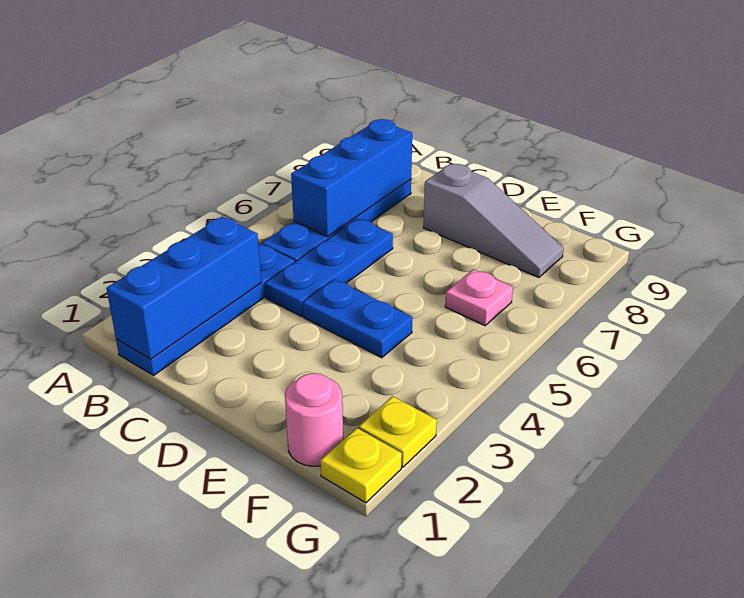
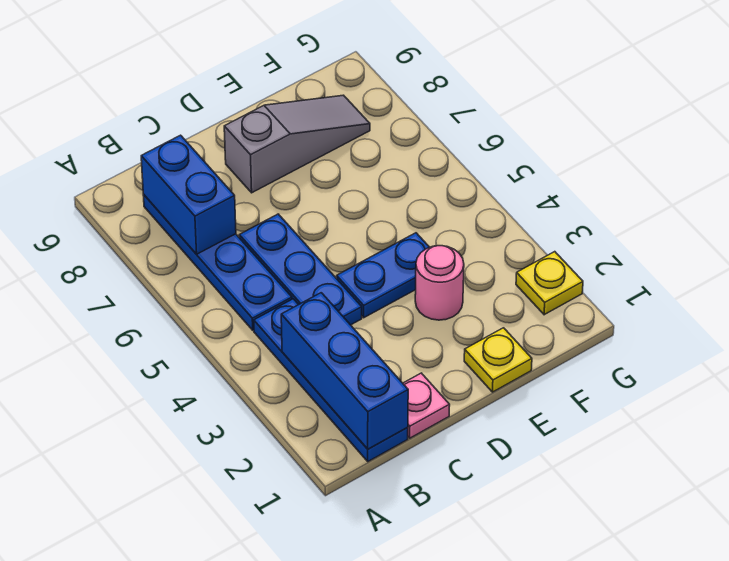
blue 1x3 brick [291,119,412,237] -> blue 1x2 brick [141,135,236,254]
pink 1x1 round brick [285,373,343,466] -> pink 1x1 round brick moved to [415,246,464,320]
pink 1x1 plate [445,269,513,326] -> pink 1x1 plate moved to [403,373,450,438]
yellow 1x1 plate [320,428,402,503] -> yellow 1x1 plate moved to [464,328,532,392]

